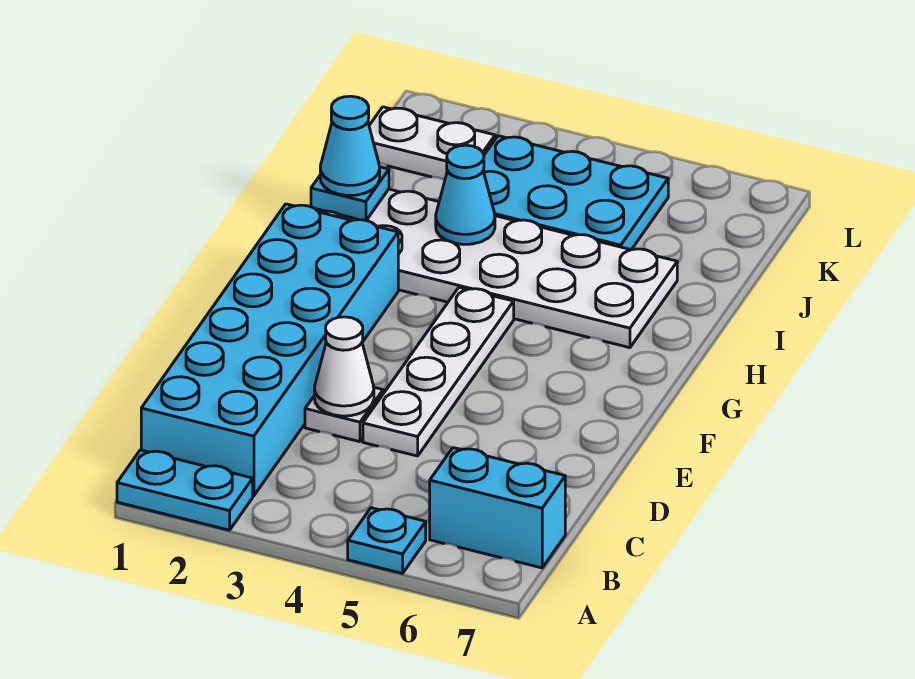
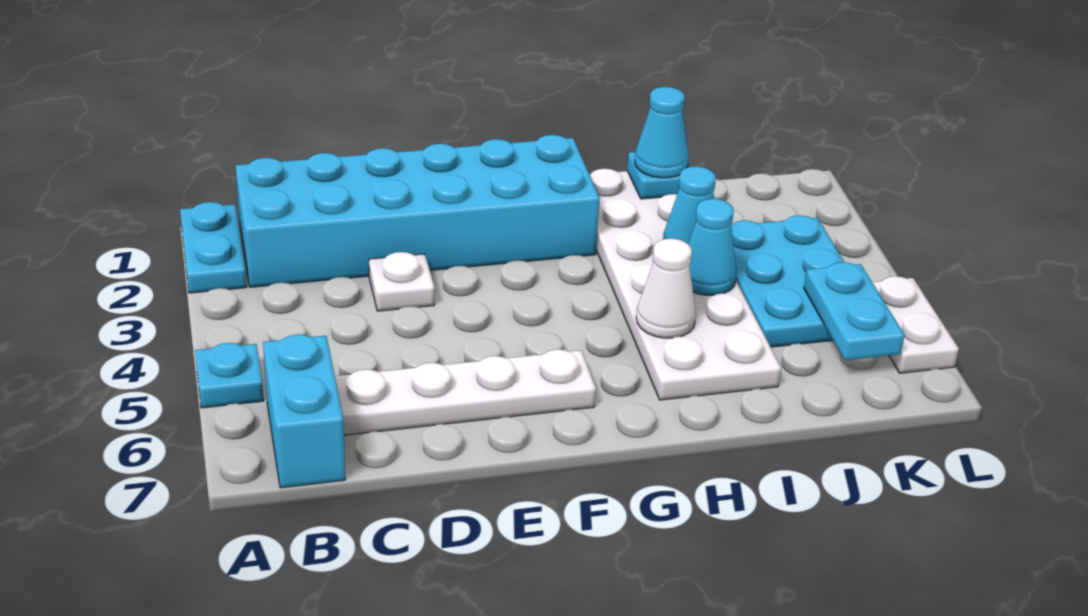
white 1x1 cone [314,317,374,416] -> white 1x1 cone moved to [636,238,696,338]
white 1x4 plate [363,288,514,456] -> white 1x4 plate moved to [335,349,596,435]
none -> cyan 1x1 cone [688,199,737,295]
white 1x2 plate [369,107,495,180] -> white 1x2 plate moved to [872,276,959,373]
none -> cyan 1x2 plate [804,262,904,360]

